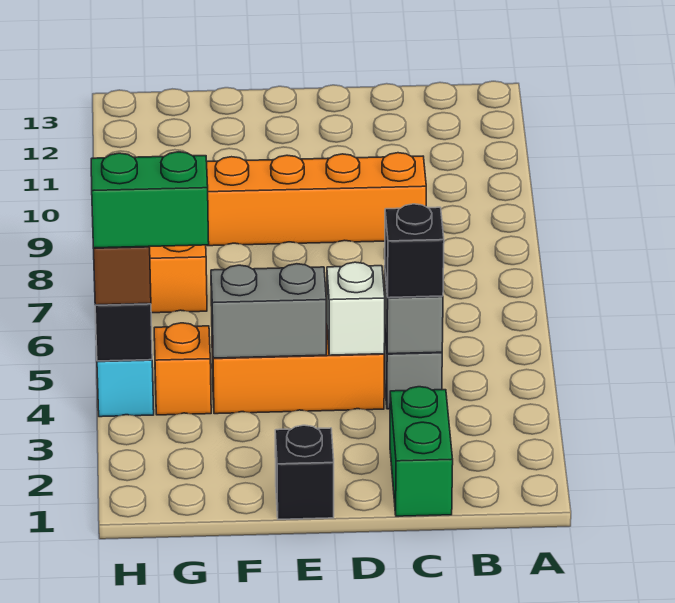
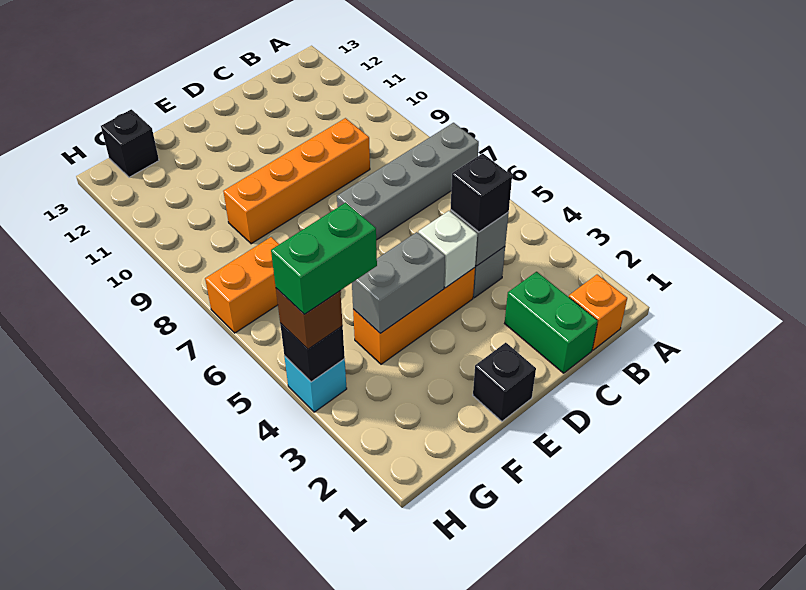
none -> grey 1x4 brick [337,123,479,240]
orange 1x1 brick [154,323,211,415] -> orange 1x1 brick moved to [569,275,627,350]
none -> black 1x1 brick [101,109,159,177]

